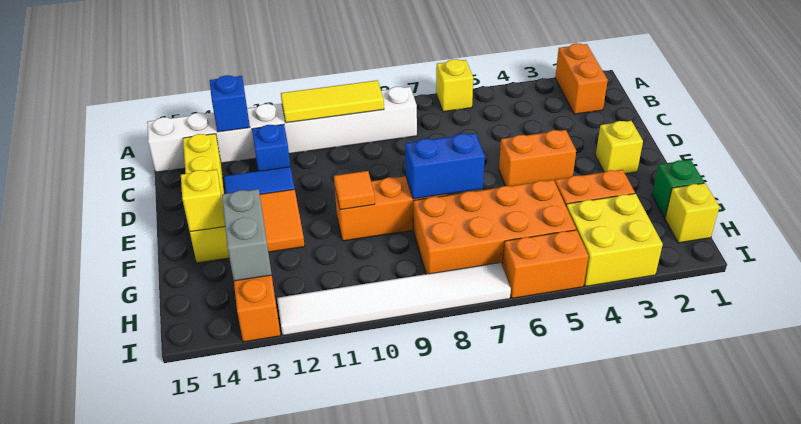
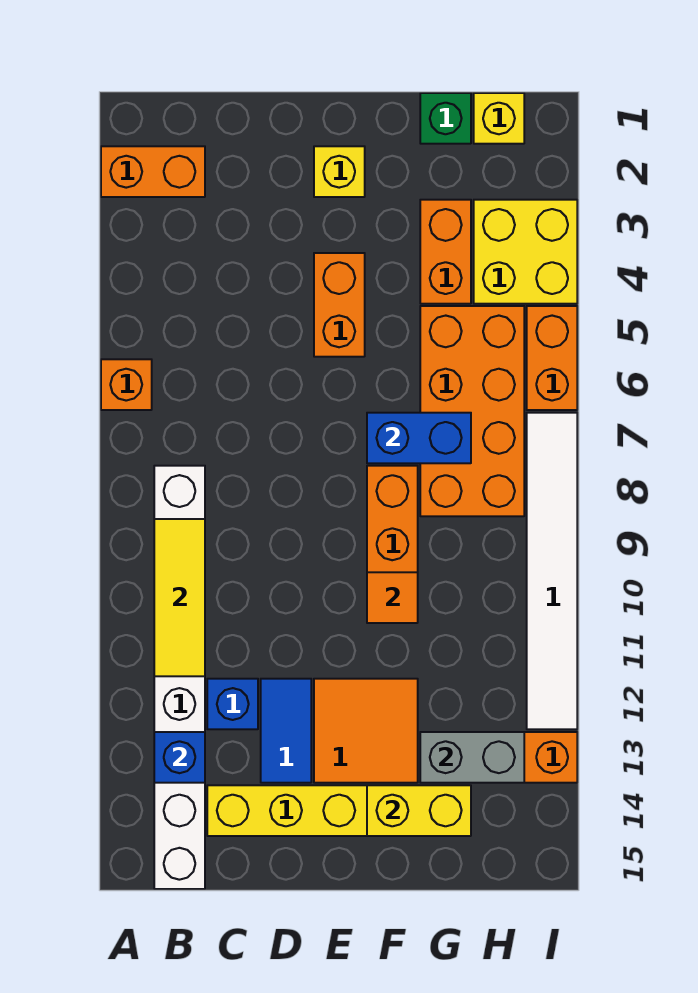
yellow 1x1 brick [436,59,473,112] -> orange 1x1 brick [101,359,152,410]
blue 1x2 brick [405,133,485,199] -> blue 1x2 brick turned to [367,413,471,463]
yellow 1x1 brick [181,169,225,232] -> yellow 1x2 brick [367,785,471,836]

